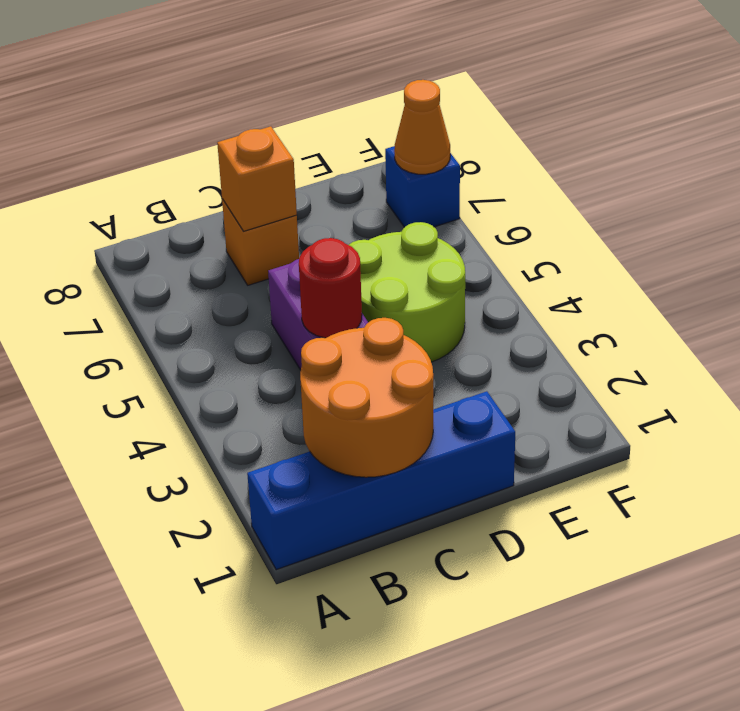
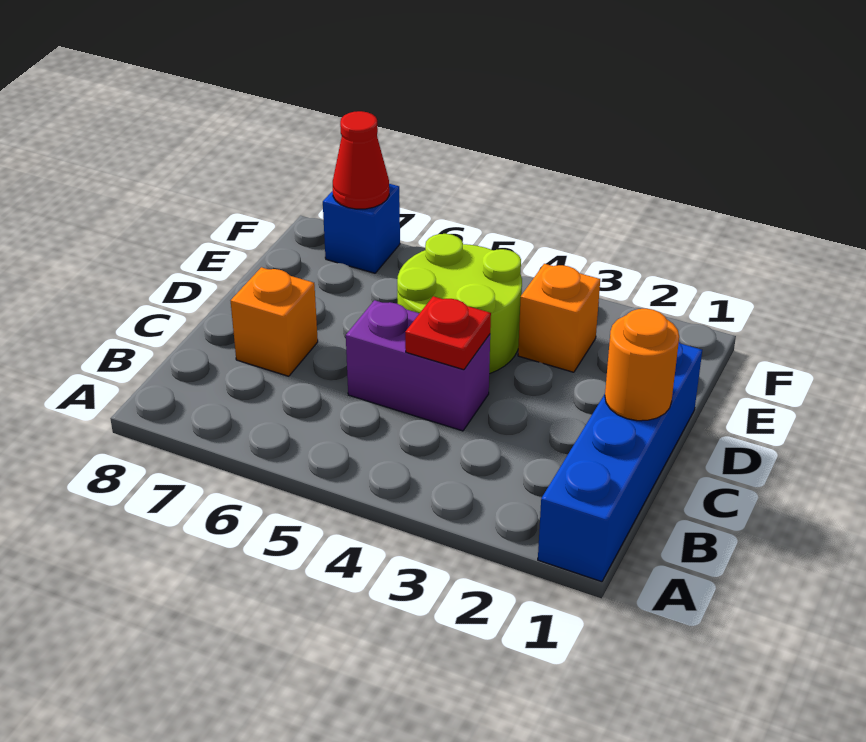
orange 2x2 round brick [300,318,433,477] -> orange 1x1 round brick [605,309,679,421]
red 1x1 round brick [299,238,362,338] -> red 1x1 plate [405,296,491,370]
orange 1x1 brick [217,126,297,231] -> orange 1x1 brick moved to [518,264,600,372]
orange 1x1 cone [394,80,450,174] -> red 1x1 cone [333,111,389,209]

